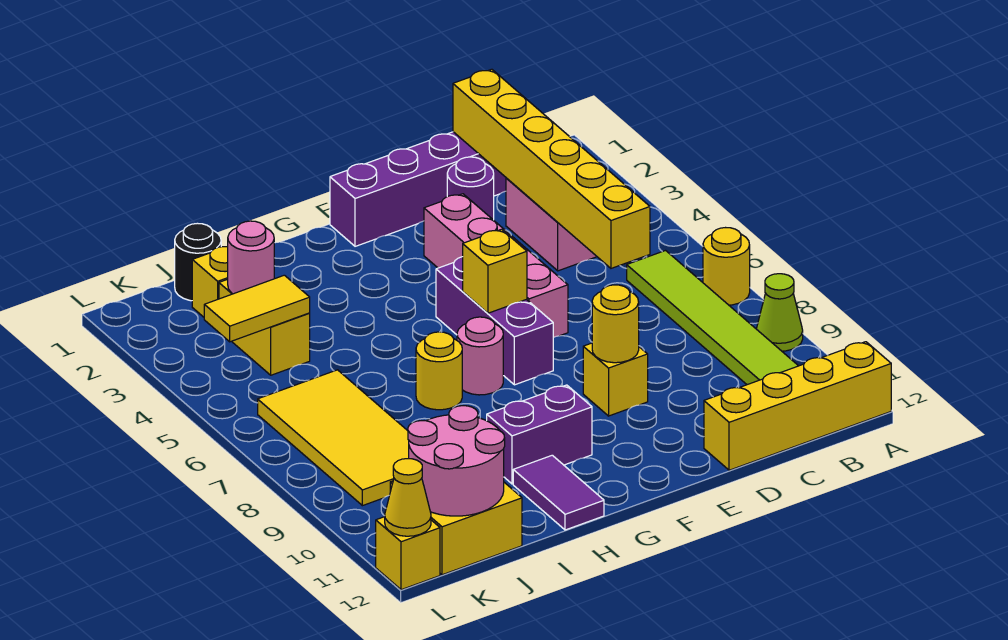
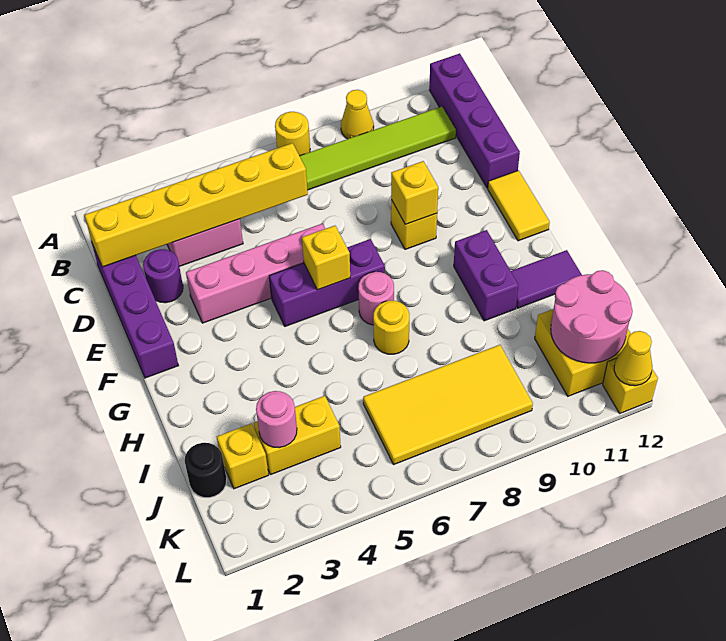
lime 1x1 cone [756,274,803,351] -> yellow 1x1 cone [341,90,374,139]
yellow 1x4 brick [704,342,891,470] -> purple 1x4 brick [429,54,520,188]
yellow 1x1 round brick [592,285,639,363] -> yellow 1x1 brick [391,161,438,224]
yellow 1x2 tile [204,275,310,342] -> yellow 1x2 tile moved to [488,170,550,241]

